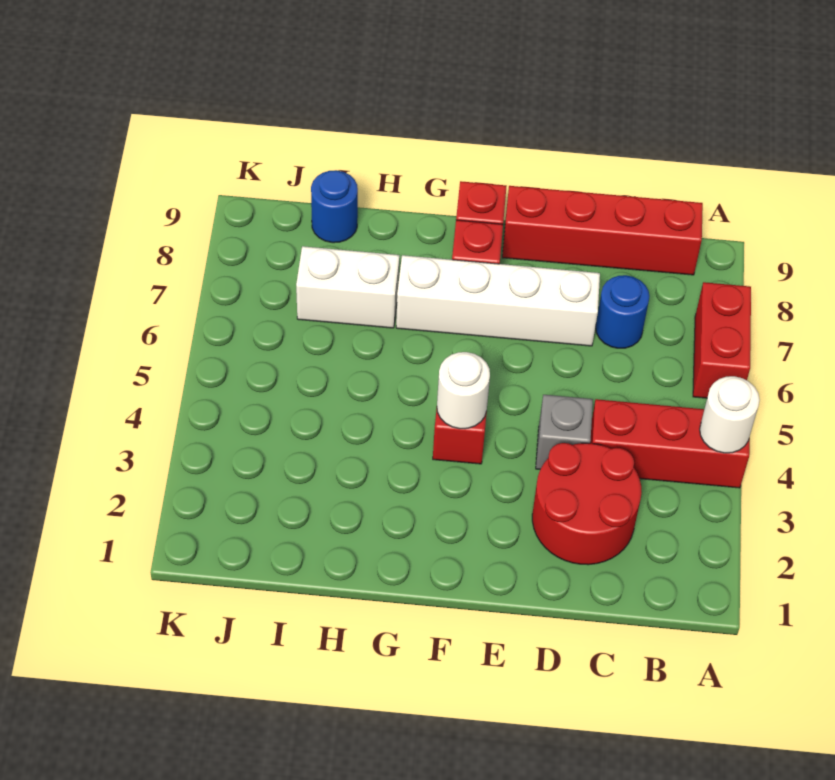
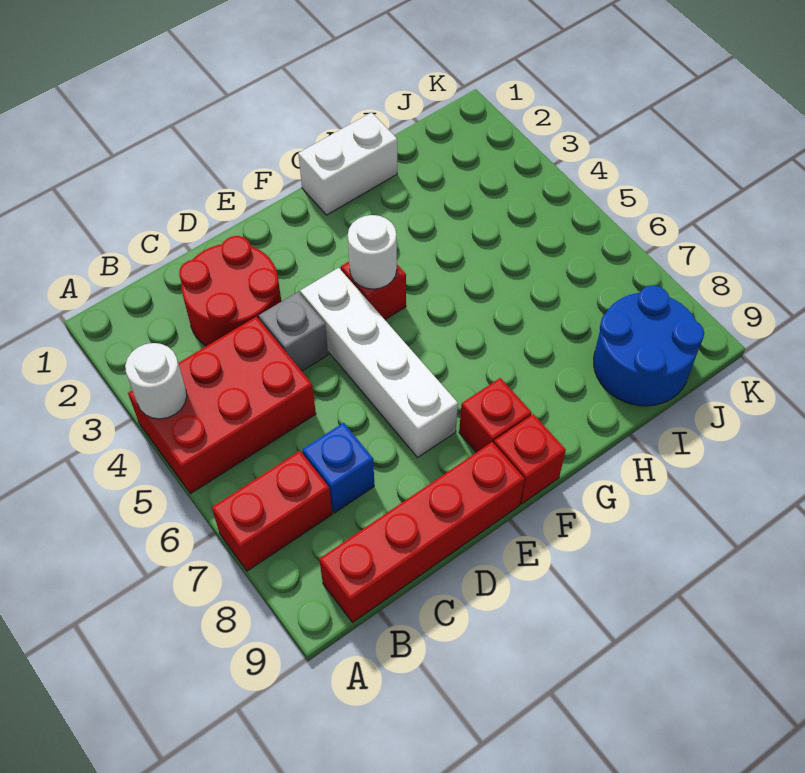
red 1x3 brick [590,399,750,488] -> red 2x3 brick [128,317,316,494]
red 1x2 brick [693,282,751,398] -> red 1x2 brick turned to [212,451,332,571]
blue 1x1 round brick [596,275,649,348] -> blue 1x1 brick [302,423,374,513]
white 1x4 brick [396,255,600,346] -> white 1x4 brick turned to [300,268,458,457]
white 1x2 brick [296,246,399,328] -> white 1x2 brick moved to [298,112,397,215]
blue 1x1 round brick [311,170,358,243] -> blue 2x2 round brick [594,286,704,406]

